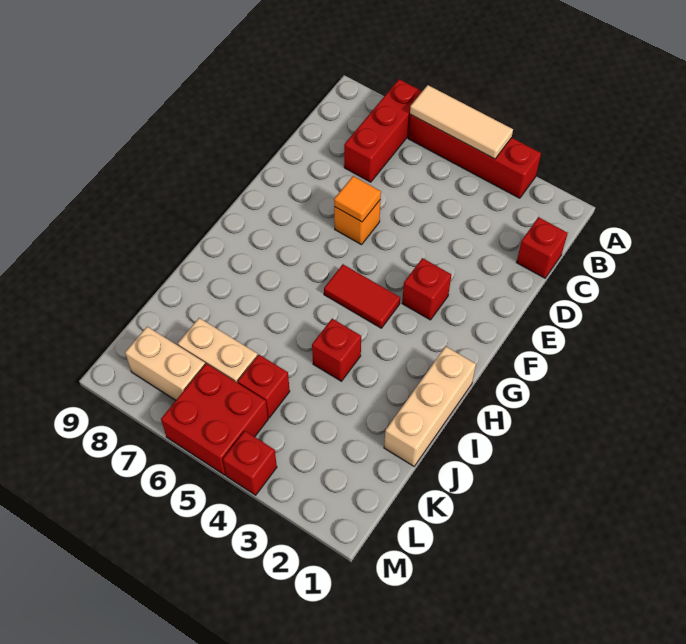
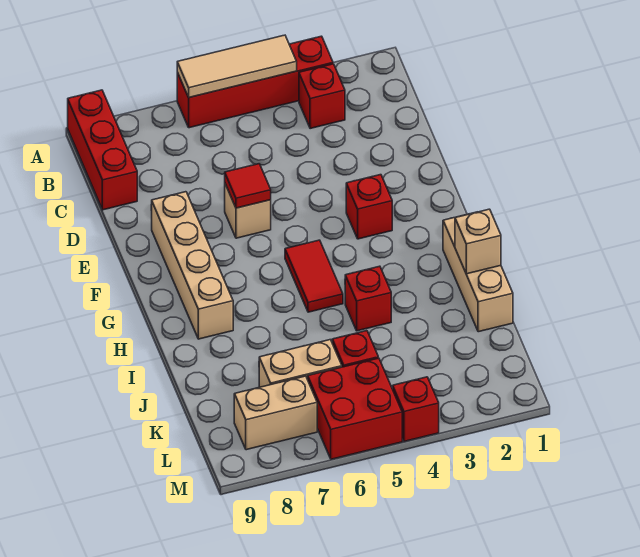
red 1x3 brick [344,79,422,182] -> red 1x3 brick moved to [68,90,137,210]
red 1x1 brick [517,217,568,278] -> red 1x1 brick moved to [299,64,345,129]
orange 1x1 brick [334,200,380,245] -> tan 1x1 brick [225,184,271,238]
orange 1x1 tile [334,176,381,222] -> red 1x1 tile [225,164,271,208]
none -> tan 1x4 brick [151,192,233,339]
red 1x2 tile [324,264,400,328] -> red 1x2 tile turned to [285,240,343,312]
none -> tan 1x1 brick [455,209,501,274]

